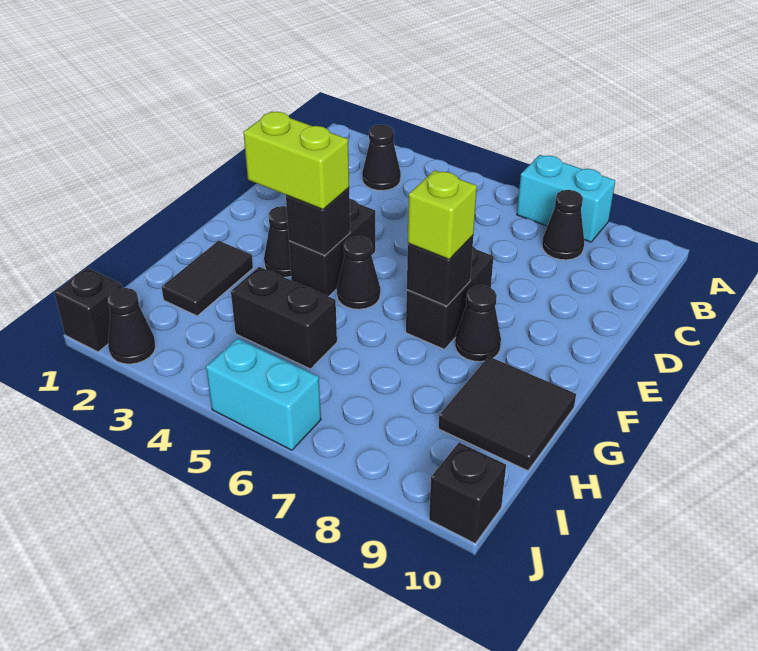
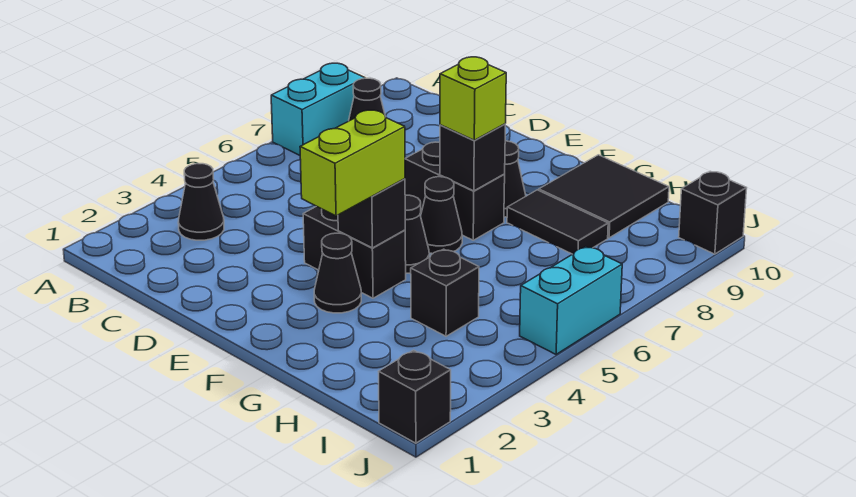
black 1x2 tile [162,241,253,316] -> black 1x2 tile moved to [507,190,608,254]
black 1x2 brick [231,267,337,369] -> black 1x1 brick [411,249,479,336]
black 1x1 cone [108,288,156,364] -> black 1x1 cone moved to [421,177,462,254]

